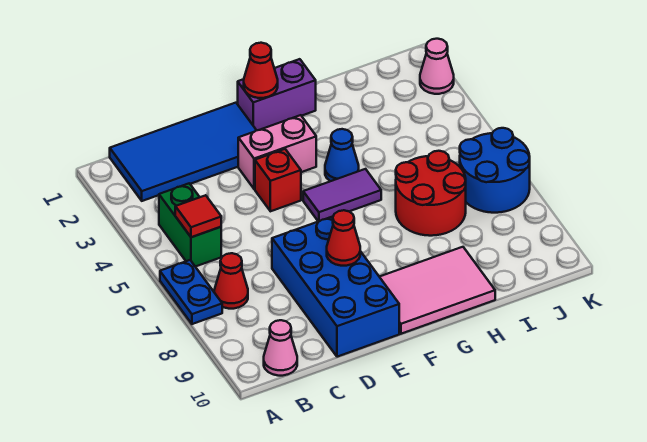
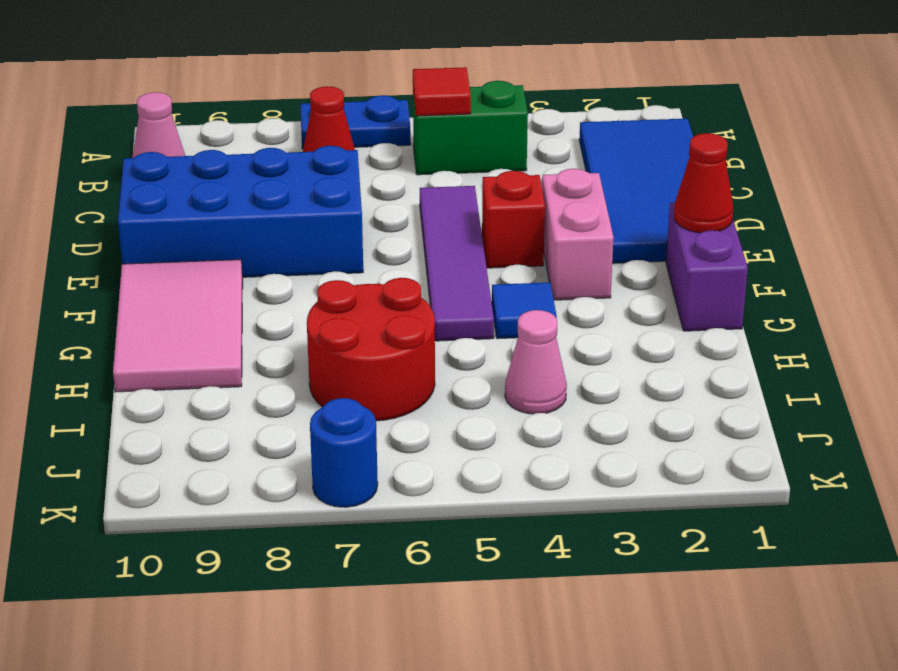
red 1x1 cone [327,210,360,266] -> none
purple 1x2 tile [303,169,381,222] -> purple 1x4 tile [420,186,494,341]
blue 1x1 cone [325,129,359,181] -> blue 1x1 tile [492,282,557,339]
blue 2x2 round brick [460,128,530,213] -> blue 1x1 round brick [310,398,378,507]
pink 1x1 cone [420,39,454,94] -> pink 1x1 cone moved to [505,310,567,414]

